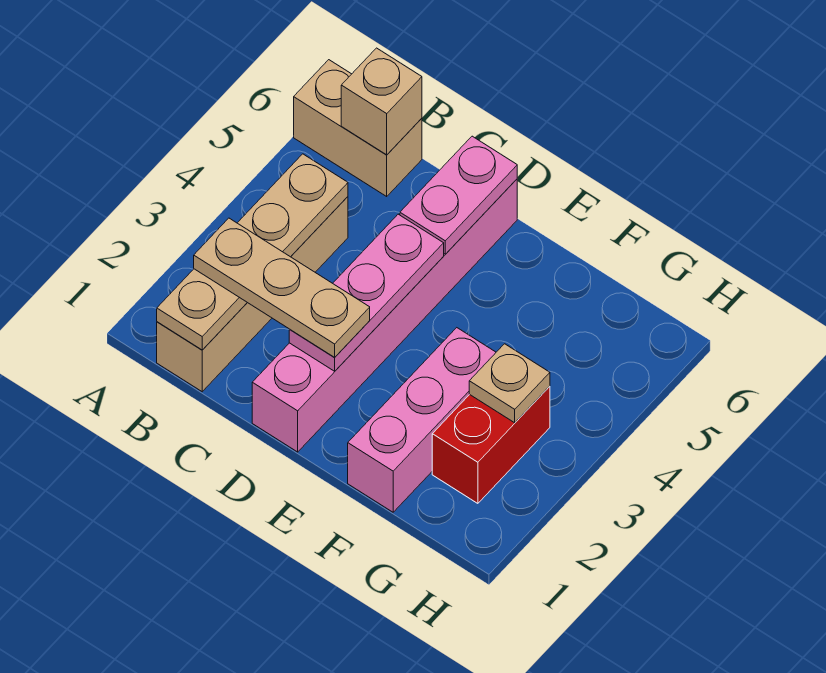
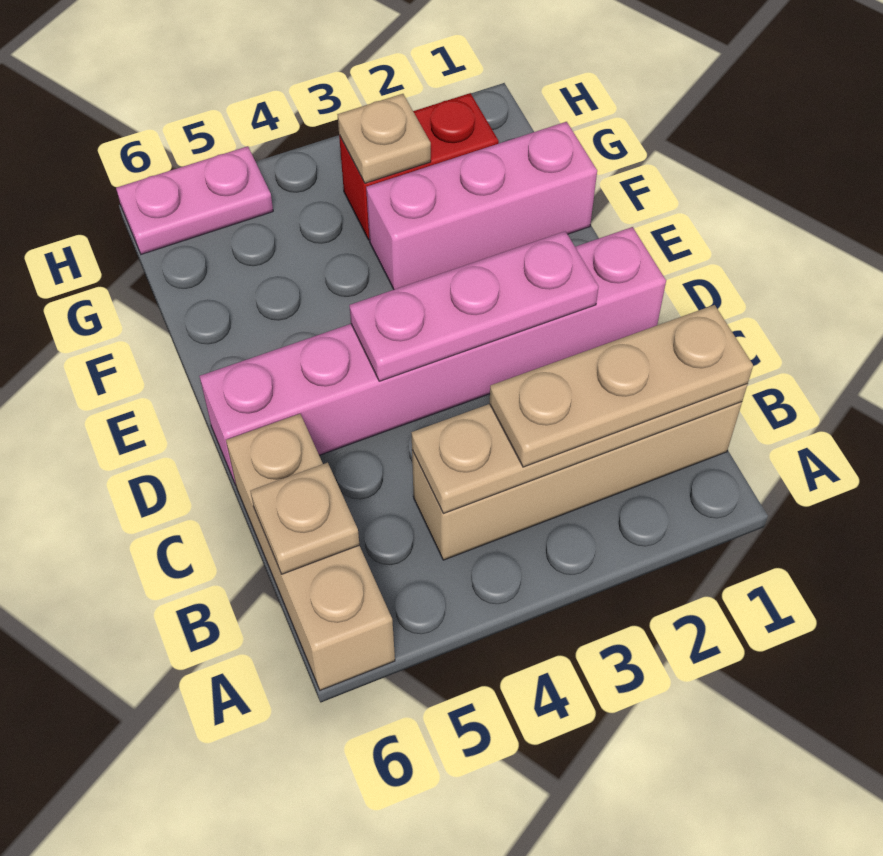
tan 1x2 brick [294,60,422,196] -> tan 1x3 brick [226,414,395,690]
tan 1x3 plate [194,218,370,357] -> tan 1x3 plate turned to [490,305,753,467]
tan 1x1 brick [341,48,422,155] -> tan 1x1 plate [250,463,359,574]
pink 1x2 plate [400,136,517,254] -> pink 1x2 plate moved to [116,146,273,254]

